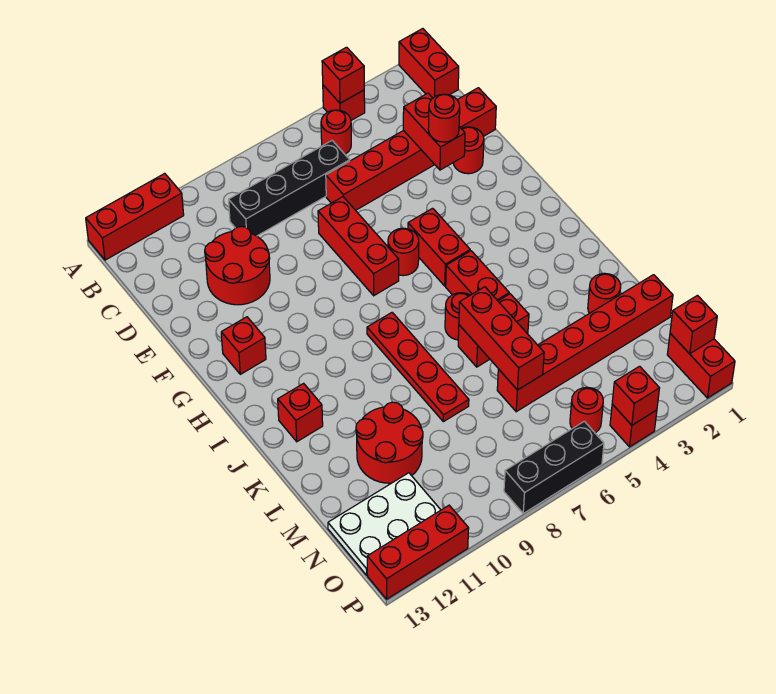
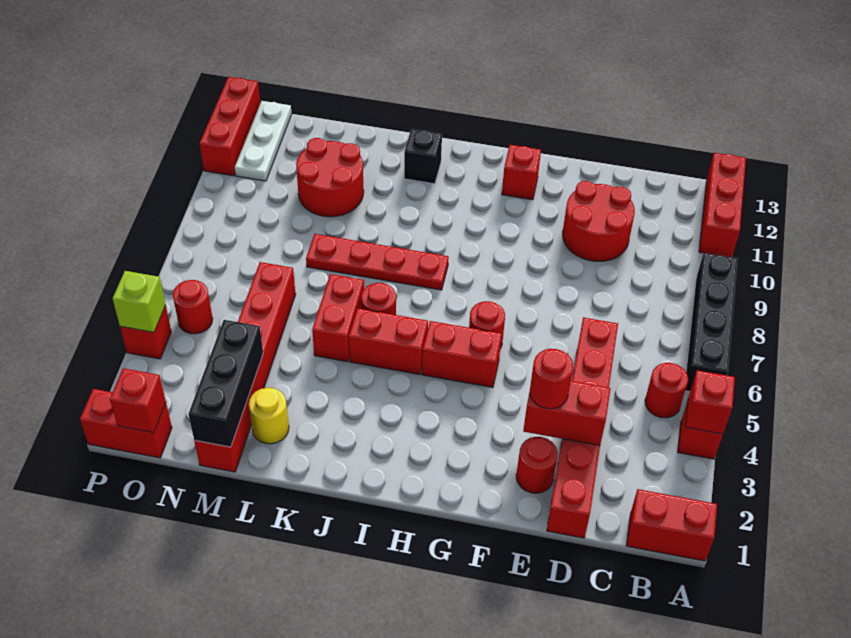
black 1x4 brick [229,141,350,236] -> black 1x4 brick moved to [685,253,738,392]
red 1x3 brick [318,197,399,296] -> none
red 1x1 brick [278,383,323,442] -> black 1x1 brick [404,129,442,184]
red 1x3 brick [459,287,544,390] -> none
red 1x1 round brick [588,273,621,313] -> yellow 1x1 round brick [249,388,289,444]
white 2x3 plate [328,473,440,575] -> white 1x3 plate [235,101,292,181]
red 1x1 brick [612,366,660,425] -> lime 1x1 brick [113,271,166,332]
black 1x3 brick [504,421,604,513] -> black 1x3 brick moved to [188,320,263,447]

